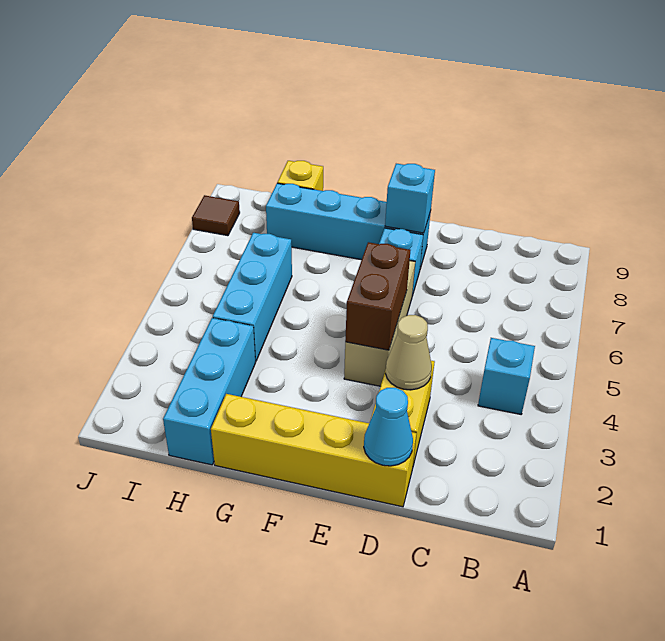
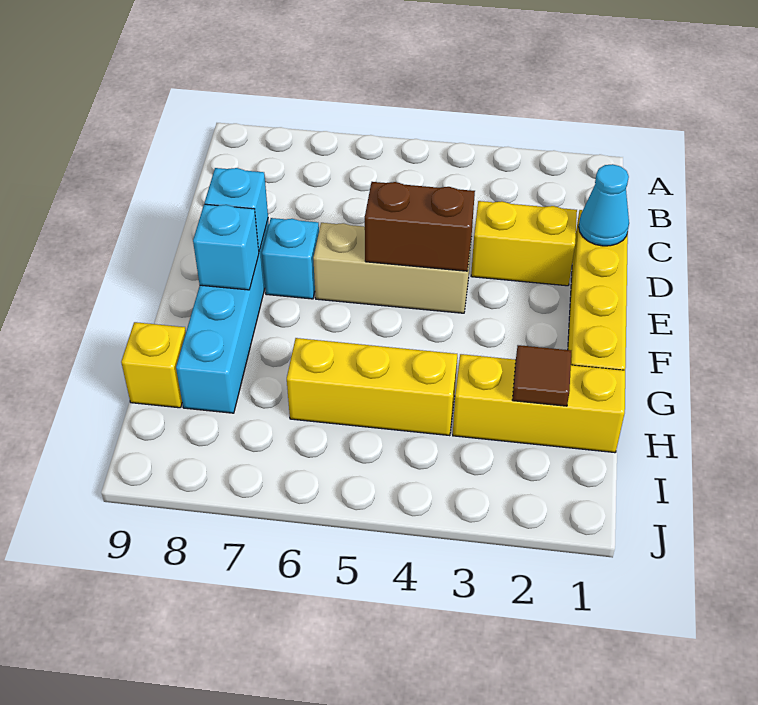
cyan 1x1 brick [478,338,535,414] -> cyan 1x1 brick moved to [193,204,259,290]
tan 1x1 cone [386,315,432,390] -> none
cyan 1x3 brick [163,318,255,465] -> yellow 1x3 brick [453,354,625,453]
cyan 1x3 brick [213,233,292,361] -> yellow 1x3 brick [287,338,457,436]
brown 1x1 tile [192,195,240,236] -> brown 1x1 tile moved to [512,345,571,406]

